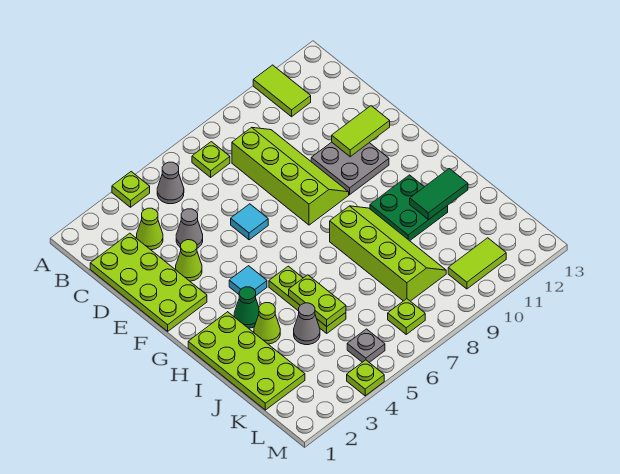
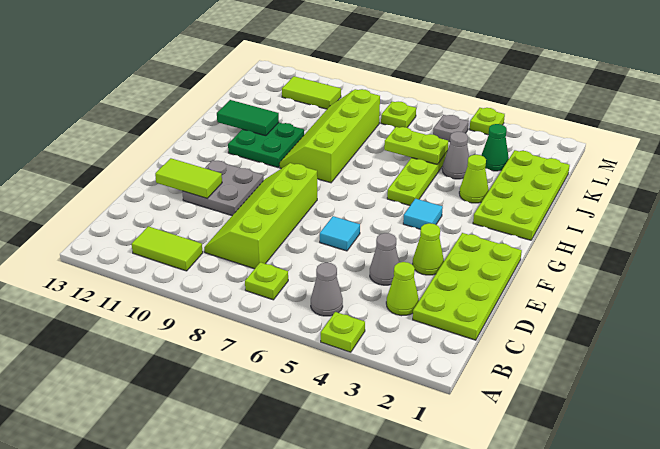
lime 1x2 tile [253,65,311,117] -> lime 1x2 tile turned to [132,226,203,271]
green 1x1 cone [234,287,259,328] -> green 1x1 cone moved to [481,124,509,171]
lime 1x2 plate [289,275,346,326] -> lime 1x2 plate turned to [384,127,449,164]

